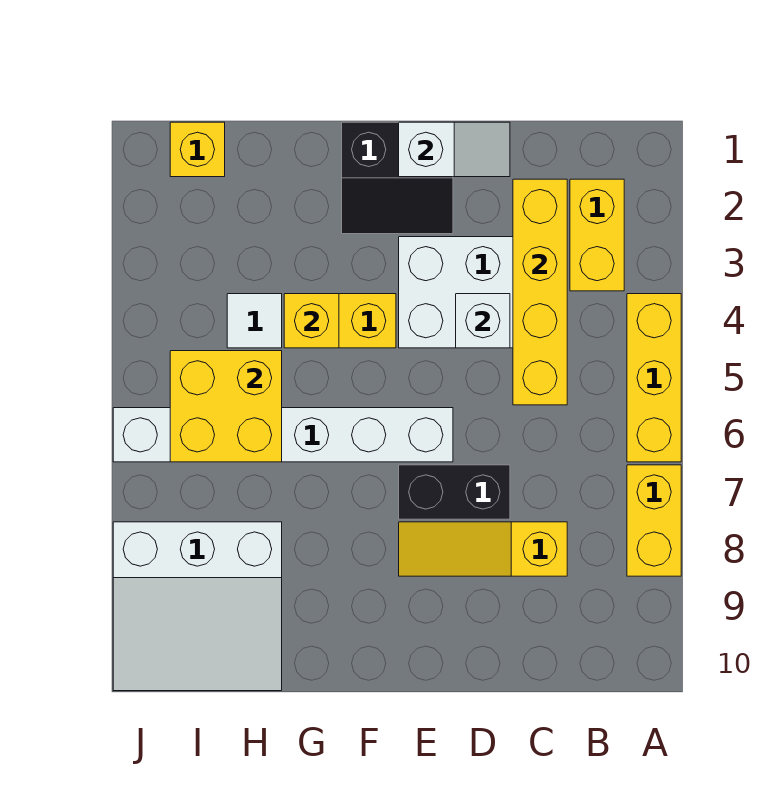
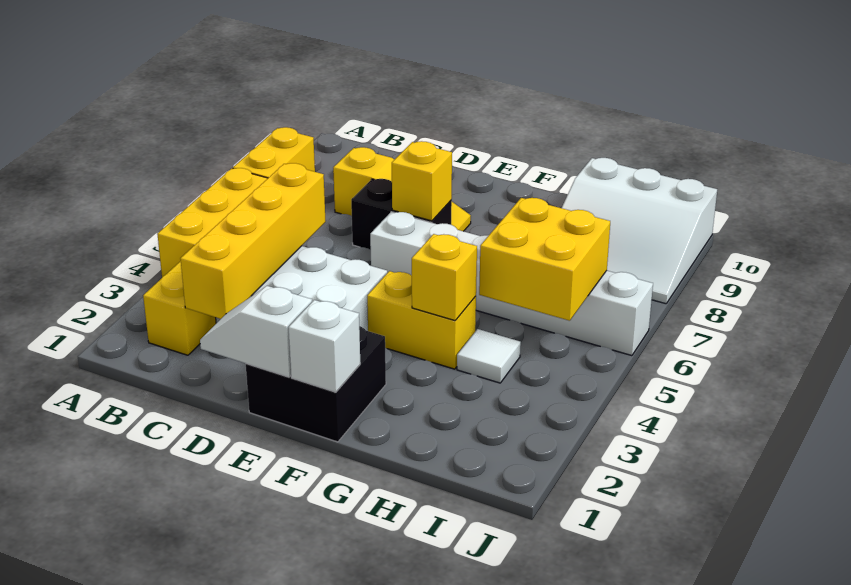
white 1x1 brick [456,294,510,348] -> white 1x1 brick moved to [288,300,360,392]
black 2x2 slope [342,122,453,234] -> black 2x2 brick [246,326,386,442]
white 3x3 slope [113,522,282,691] -> white 3x3 slope turned to [562,158,717,304]
yellow 1x1 brick [170,122,225,177] -> yellow 1x1 brick moved to [392,141,452,221]

